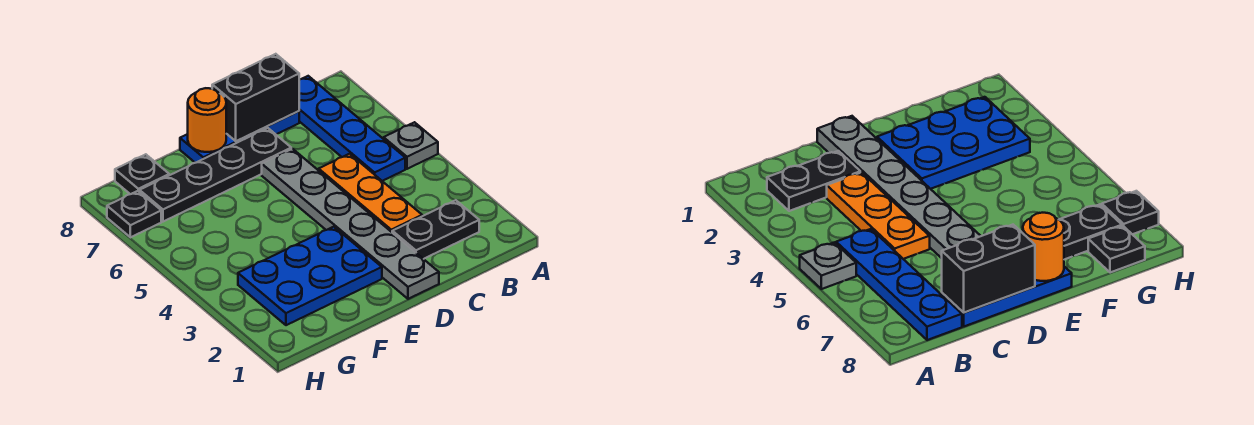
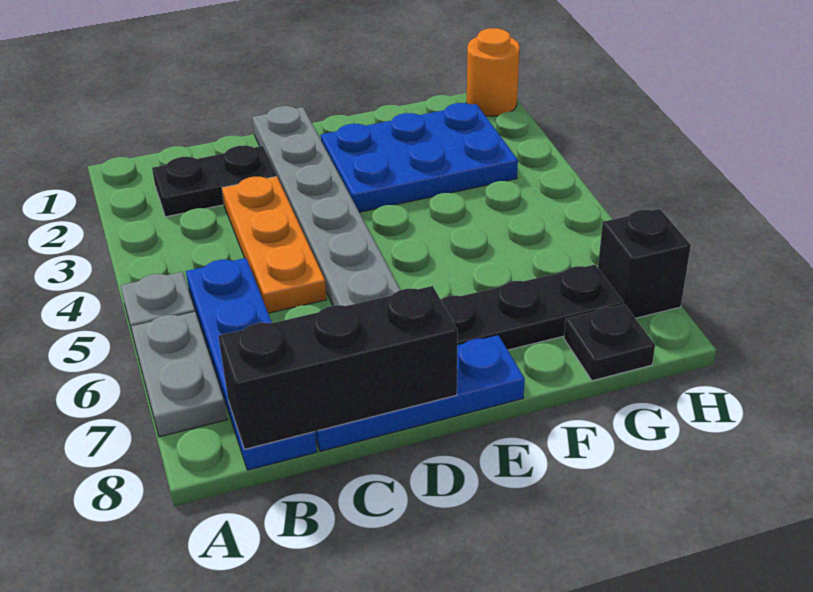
none -> grey 1x2 plate [131,312,227,437]
black 1x2 brick [212,54,299,141] -> black 1x3 brick [218,286,458,449]
orange 1x1 round brick [188,88,226,152] -> orange 1x1 round brick moved to [467,28,520,116]
black 1x1 plate [107,191,161,237] -> black 1x1 brick [598,209,691,318]

